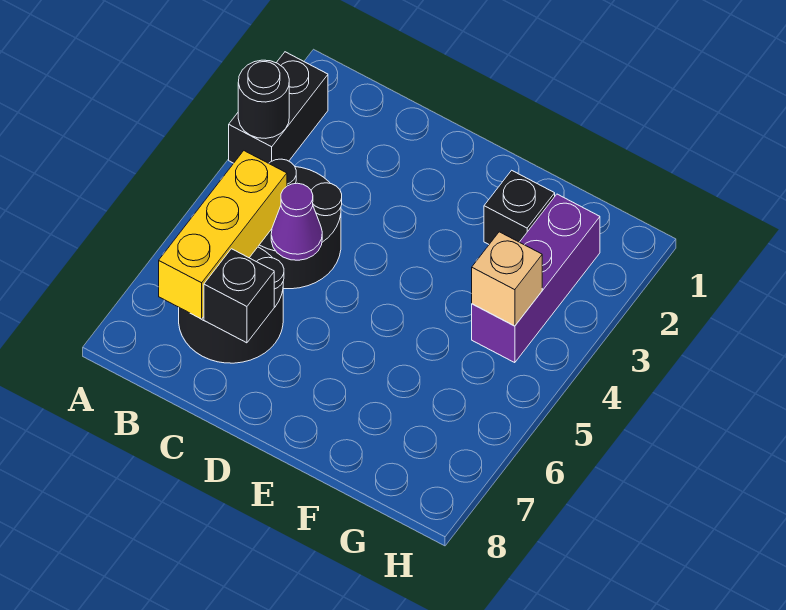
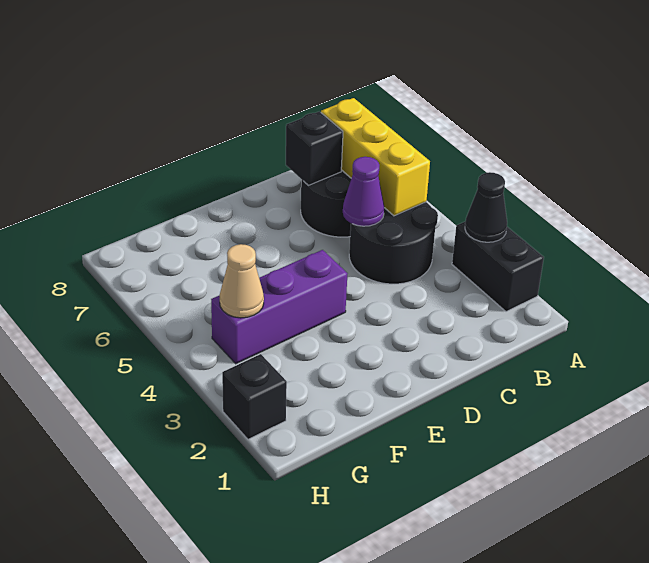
black 1x1 round brick [238,60,289,138] -> black 1x1 cone [465,172,507,242]
black 1x1 brick [484,170,555,244] -> black 1x1 brick moved to [222,354,287,439]
purple 1x3 brick [472,194,600,363] -> purple 1x3 brick turned to [211,250,348,364]
tan 1x1 brick [472,232,542,326] -> tan 1x1 cone [219,244,264,318]

